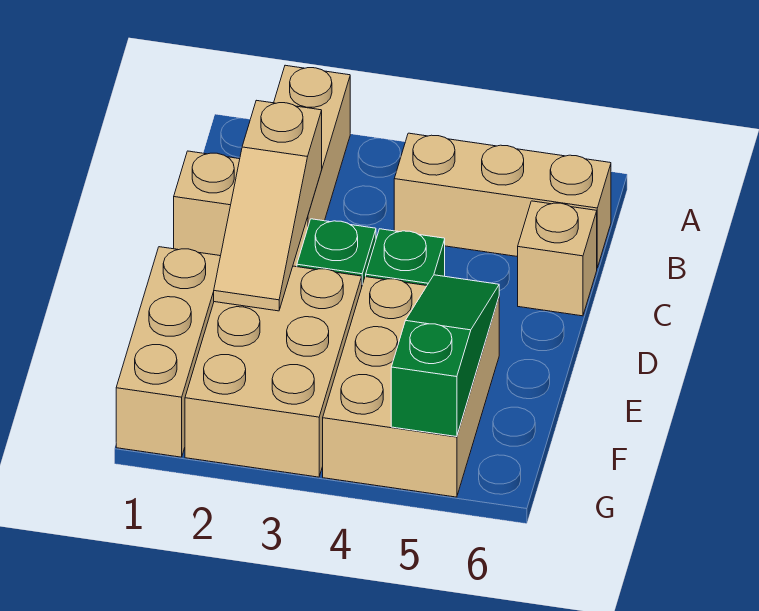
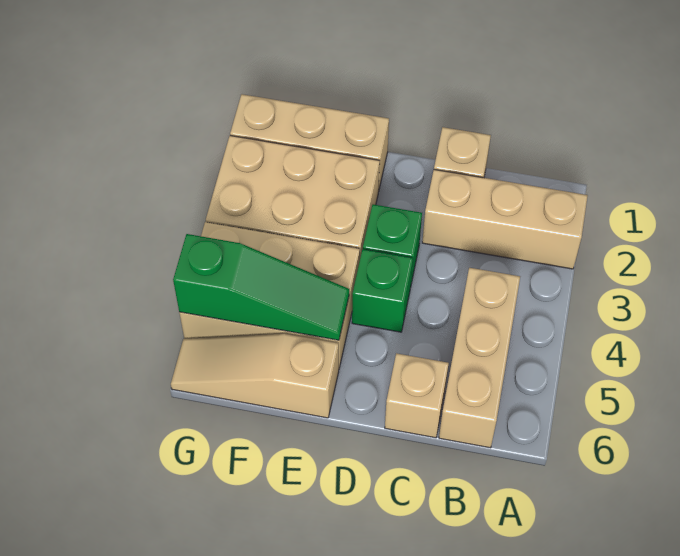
tan 1x3 slope [214,100,322,311] -> tan 1x3 slope moved to [171,334,339,418]

